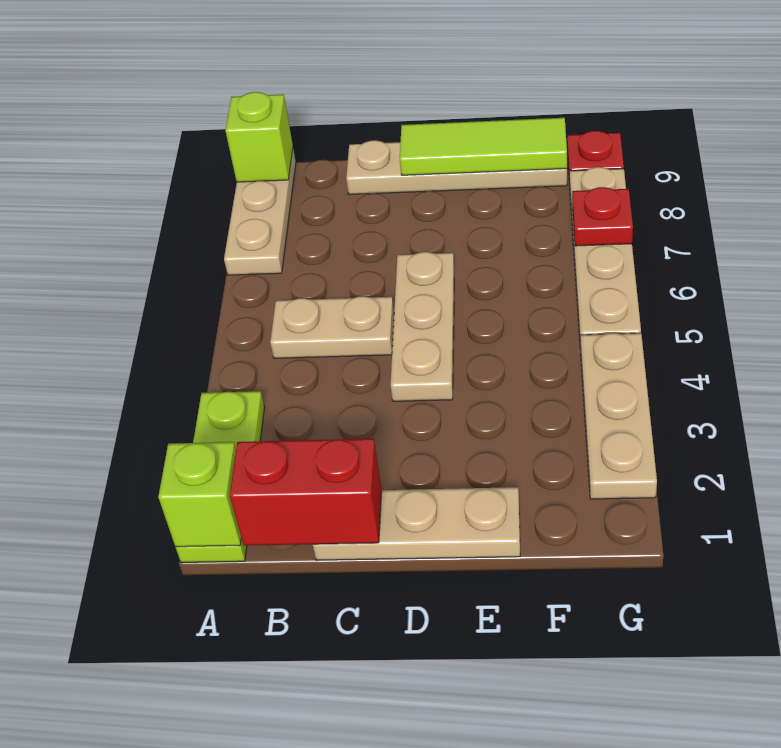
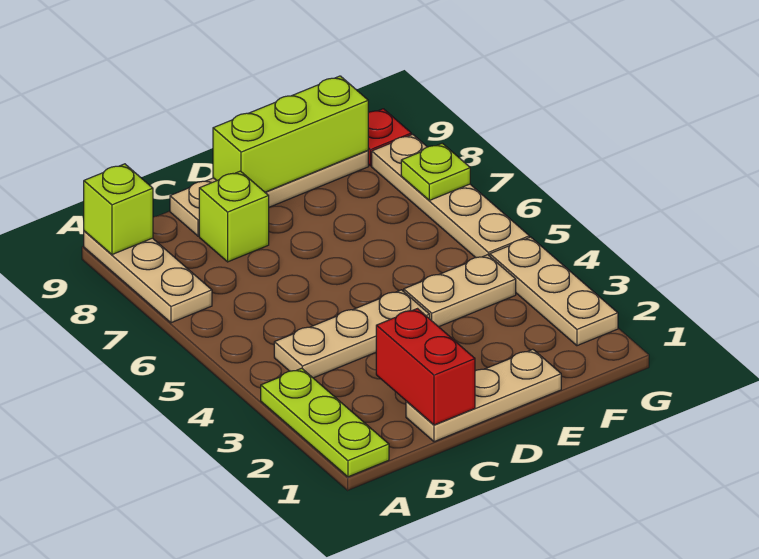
lime 1x1 brick [158,442,241,547] -> lime 1x1 brick moved to [199,171,269,262]
red 1x2 brick [230,439,382,545] -> red 1x2 brick turned to [376,309,475,425]
tan 1x2 plate [270,296,394,358] -> tan 1x2 plate moved to [404,255,516,327]
tan 1x3 plate [391,252,454,401] -> tan 1x3 plate turned to [274,290,430,378]
lime 1x3 tile [400,118,567,175] -> lime 1x3 brick [213,76,368,192]
red 1x1 plate [572,187,633,246] -> lime 1x1 plate [401,143,470,200]

